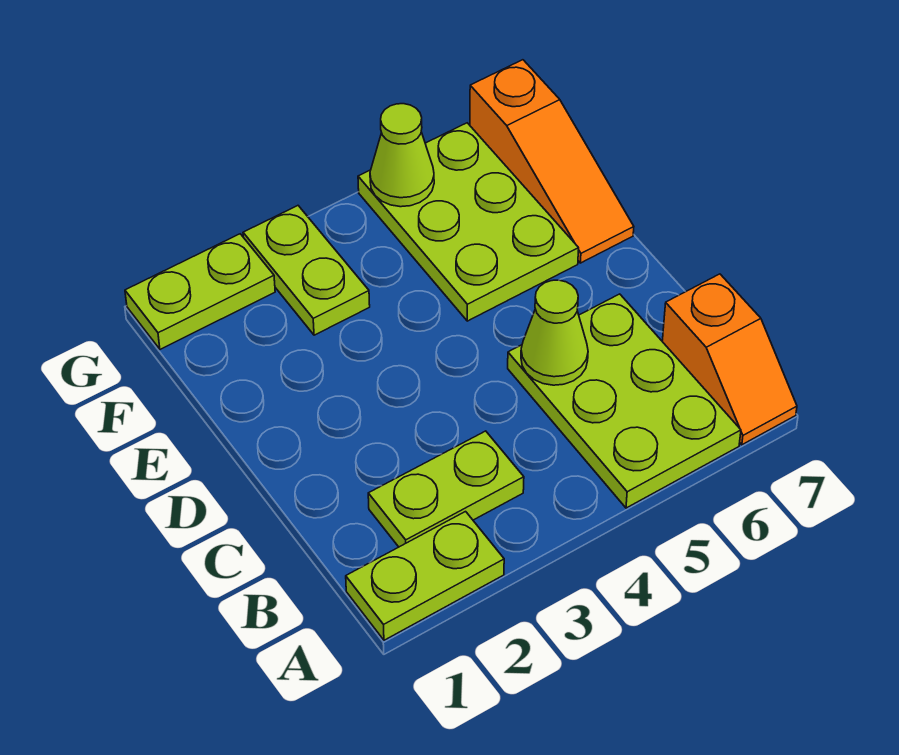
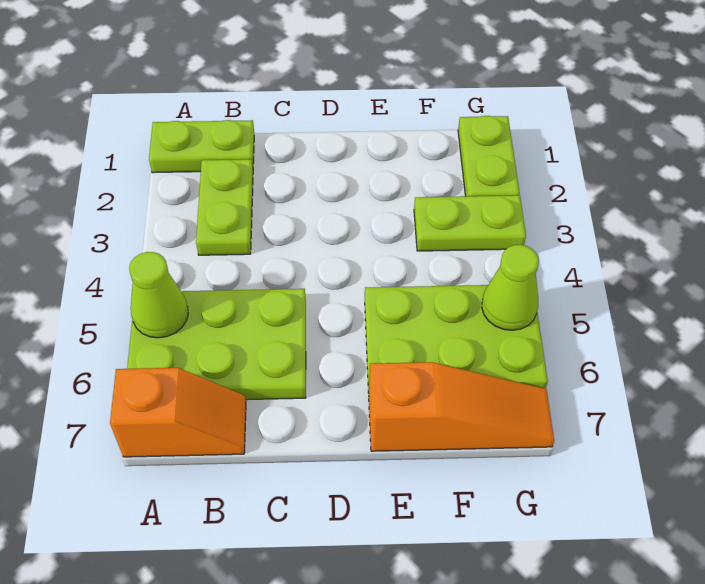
lime 1x2 plate [346,512,504,640] -> lime 1x2 plate turned to [149,120,254,173]
orange 1x2 slope [662,274,797,445] -> orange 1x2 slope turned to [110,368,246,457]
lime 1x1 cone [521,280,588,385] -> lime 1x1 cone moved to [129,252,188,338]
orange 1x3 slope [470,60,634,263] -> orange 1x3 slope turned to [369,362,554,451]

